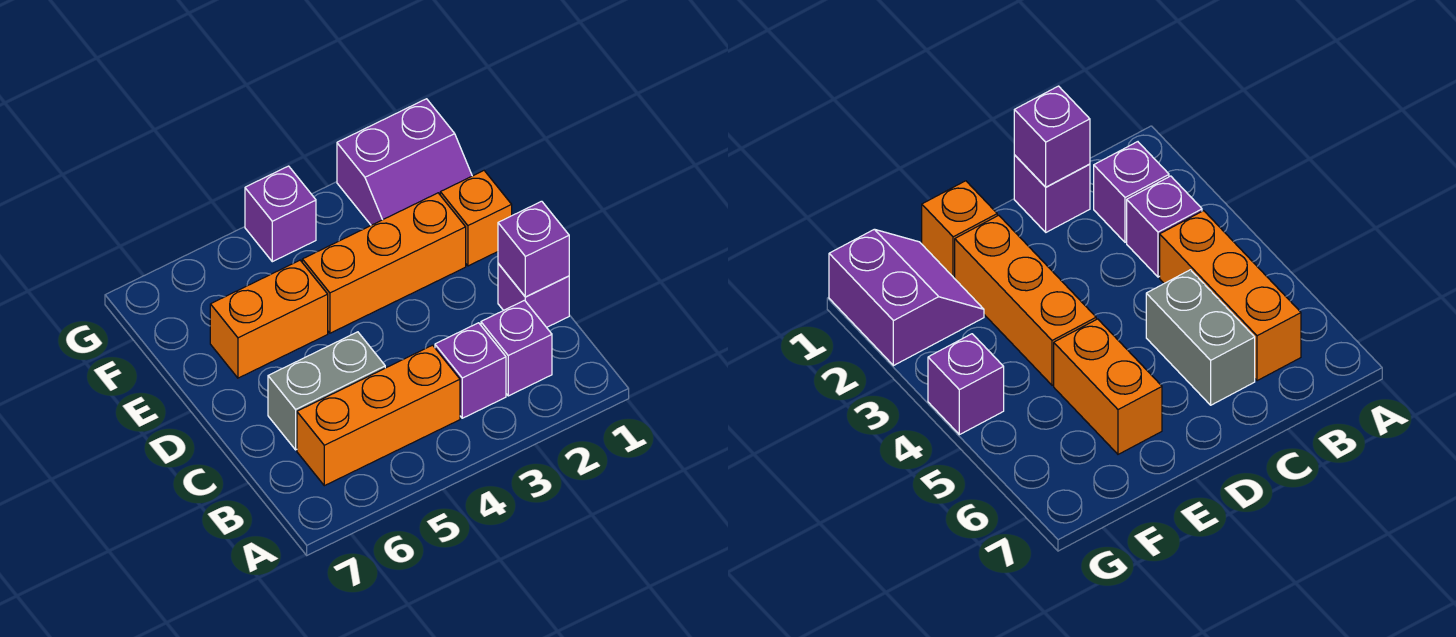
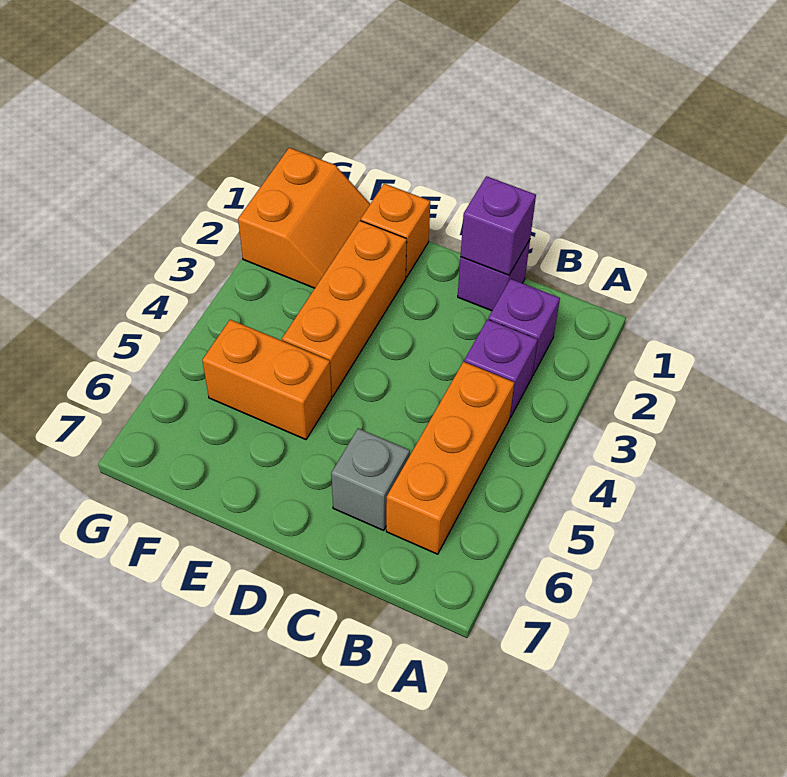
grey 1x2 brick [268,332,385,450] -> grey 1x1 brick [331,428,410,530]
orange 1x2 brick [210,260,328,378] -> orange 1x2 brick turned to [202,320,332,440]
purple 2x2 slope [337,99,472,225] -> orange 2x2 slope [238,148,370,288]
purple 1x1 brick [245,166,316,262] -> none

